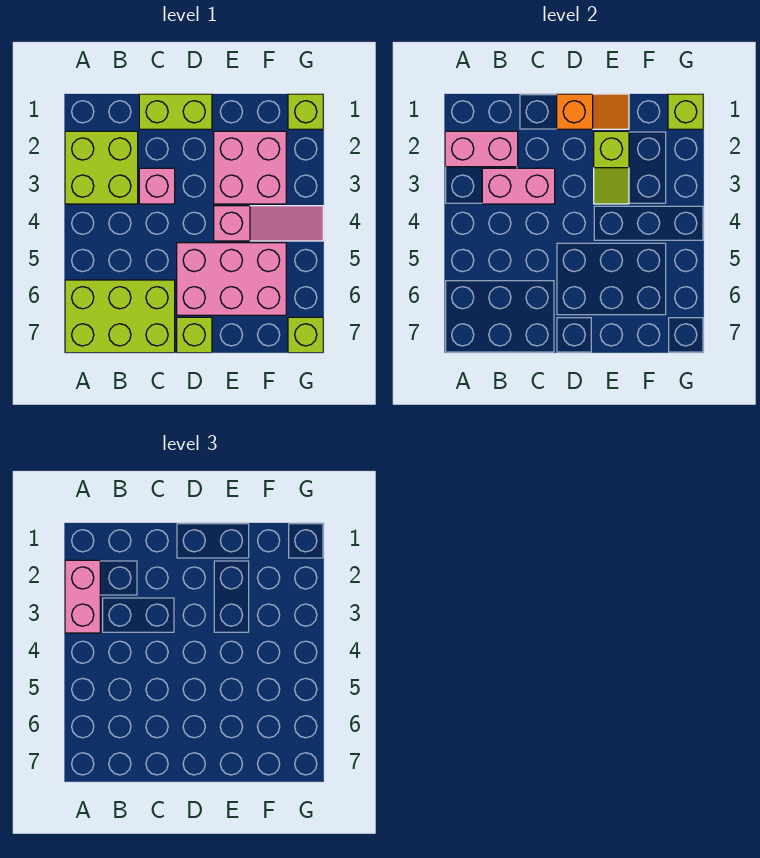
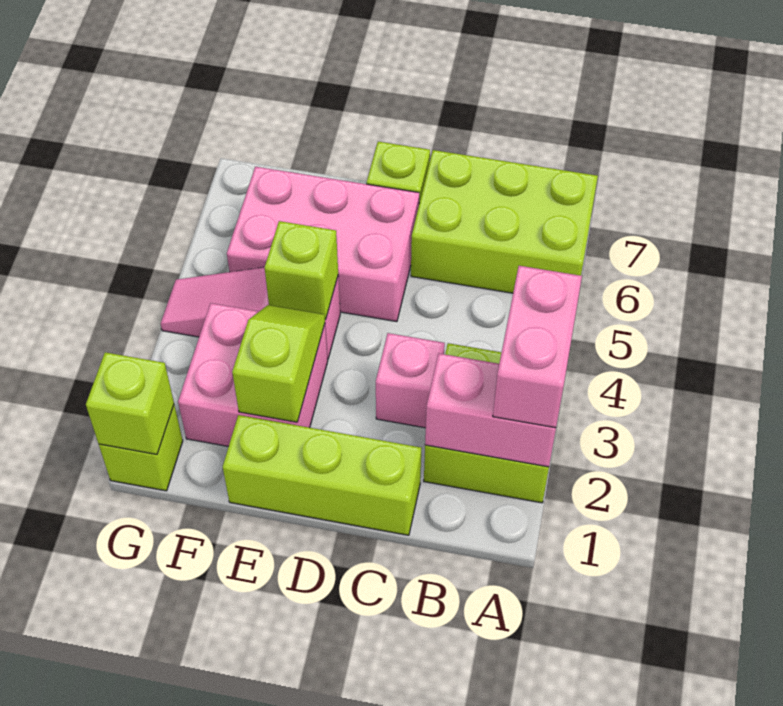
pink 1x2 brick [482,168,555,204] -> none
lime 1x2 brick [139,94,212,129] -> lime 1x3 brick [223,415,421,535]
orange 1x2 slope [557,94,629,129] -> none
lime 1x1 brick [288,317,323,353] -> lime 1x1 brick moved to [265,221,338,320]

